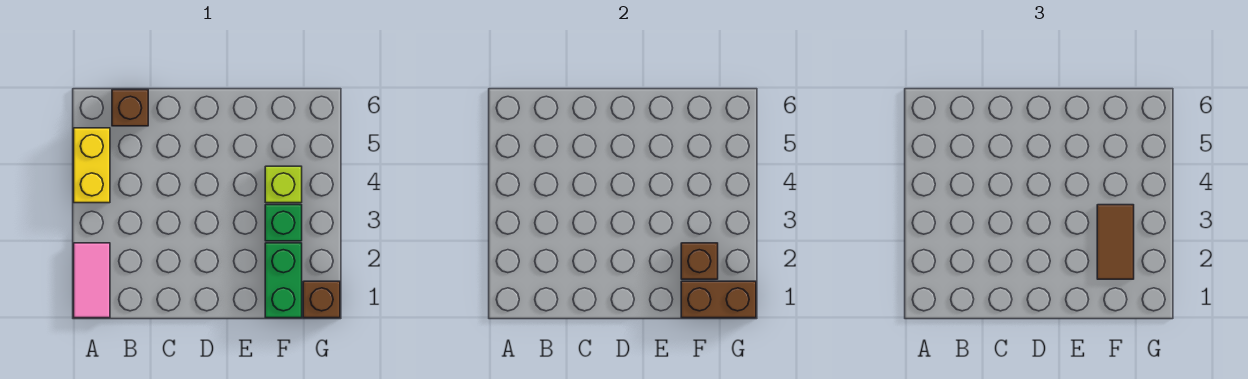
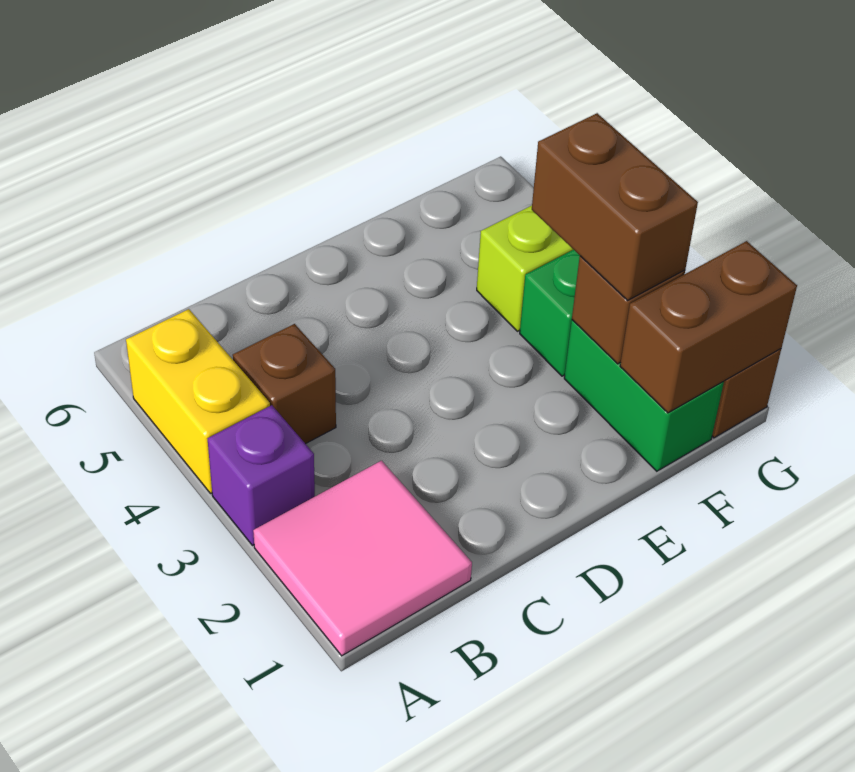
pink 1x2 tile [74,243,110,318] -> pink 2x2 tile [253,461,472,656]
none -> purple 1x1 brick [208,405,315,546]
brown 1x1 brick [112,90,148,126] -> brown 1x1 brick moved to [233,324,336,444]
brown 1x2 tile [1097,205,1134,279] -> brown 1x2 brick [532,113,698,300]

